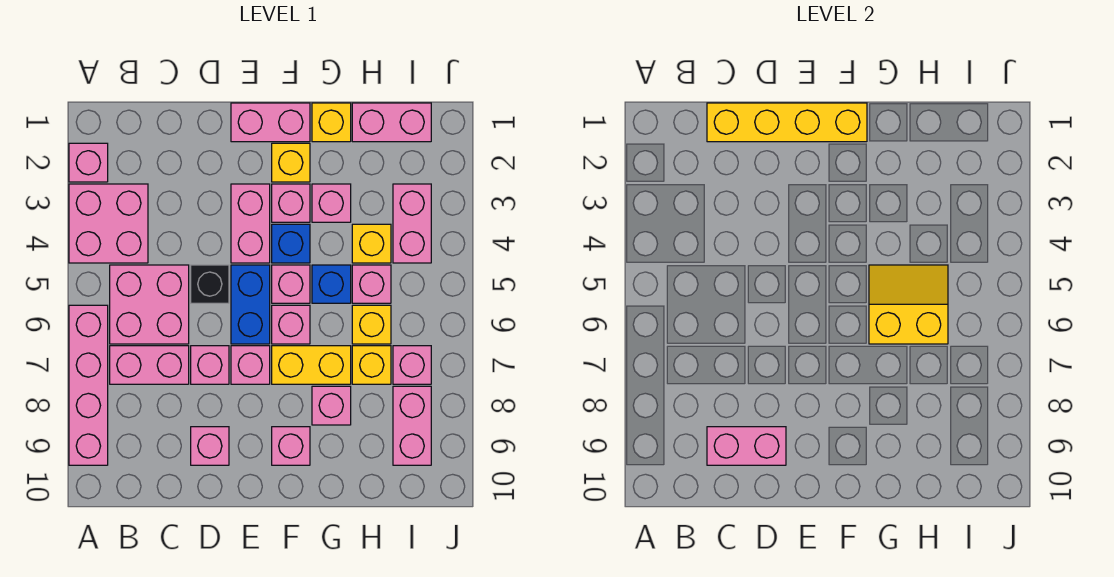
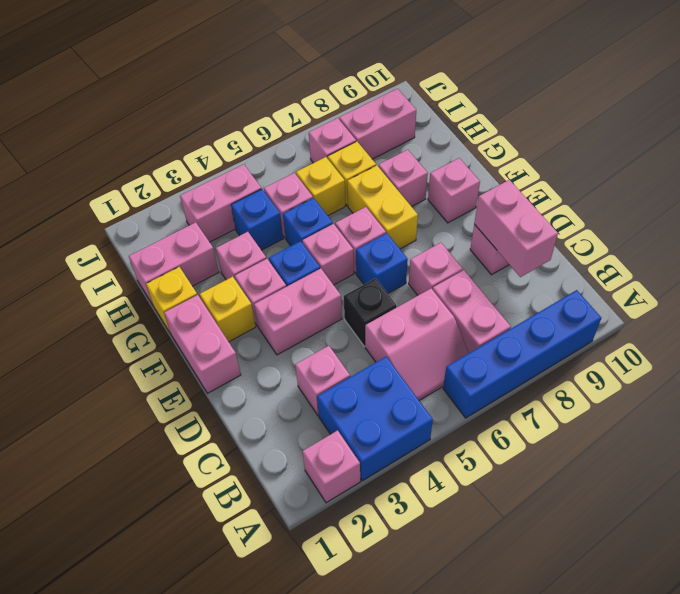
pink 2x2 brick [69,184,148,263] -> blue 2x2 brick [317,357,433,481]
pink 1x4 brick [69,305,108,465] -> blue 1x4 brick [443,290,601,418]
pink 2x2 brick [110,265,189,344] -> pink 2x2 slope [365,289,469,400]
yellow 1x4 brick [707,103,867,142] -> none
blue 1x2 brick [231,265,270,344] -> blue 1x1 brick [356,233,408,293]
pink 1x1 brick [231,346,270,384] -> pink 1x1 brick moved to [295,346,350,416]
yellow 2x2 slope [869,265,948,344] -> none
pink 1x2 brick [352,103,431,142] -> pink 1x2 brick turned to [129,222,219,306]
yellow 1x1 brick [352,224,391,263] -> blue 1x1 brick [231,189,283,250]

